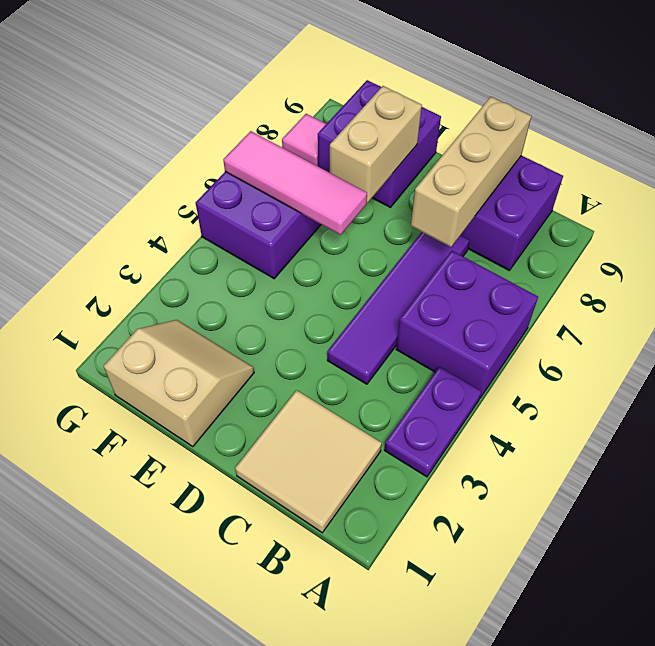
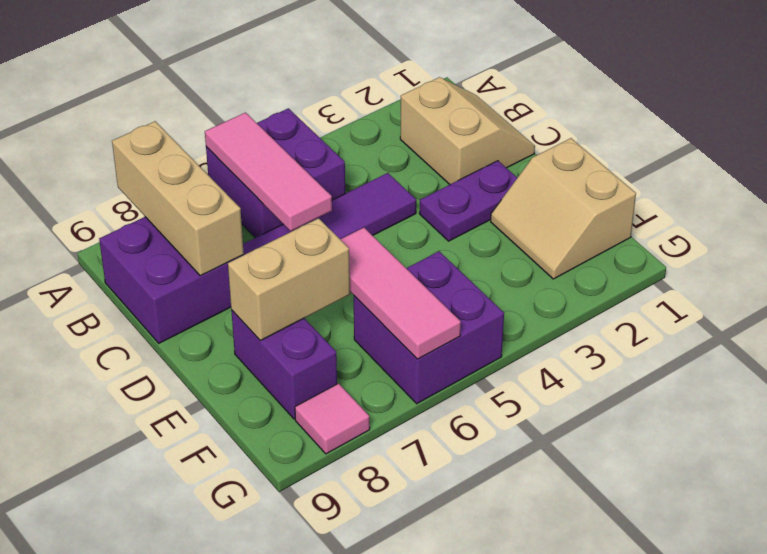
purple 1x2 plate [384,367,481,477] -> purple 1x2 plate moved to [419,161,517,241]
none -> pink 1x3 tile [205,113,332,231]
tan 2x2 tile [235,390,382,533] -> tan 2x2 slope [400,77,535,184]
tan 1x3 brick [411,97,531,247] -> tan 1x3 brick turned to [112,121,244,276]
purple 2x2 brick [318,80,441,207] -> purple 1x2 brick [231,310,337,419]

